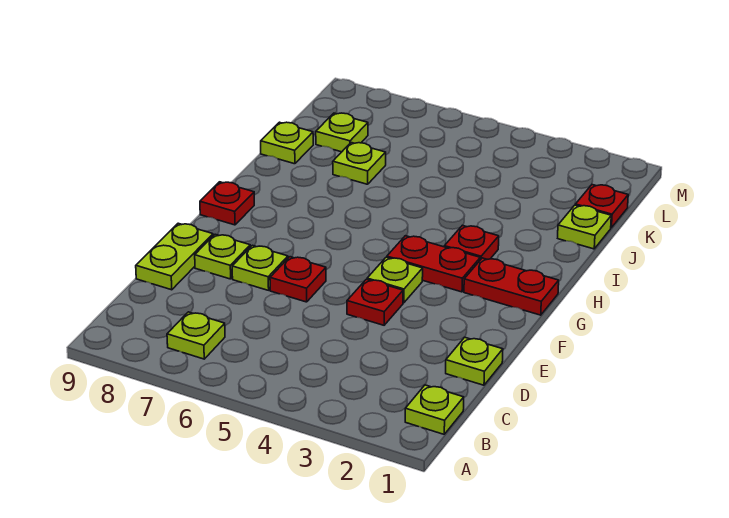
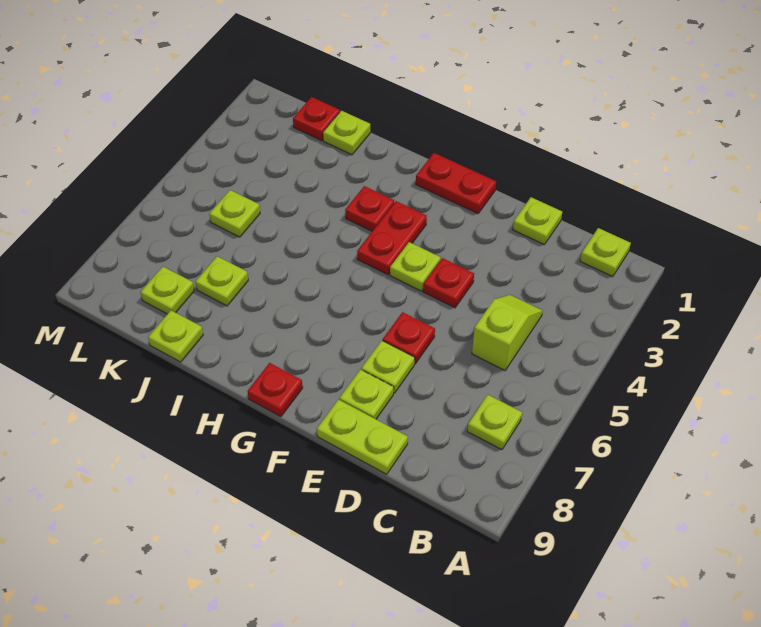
none -> lime 1x2 slope [472,295,543,370]
red 1x2 plate [464,258,559,315] -> red 1x2 plate turned to [416,153,496,213]
none -> lime 1x1 plate [209,190,260,237]

